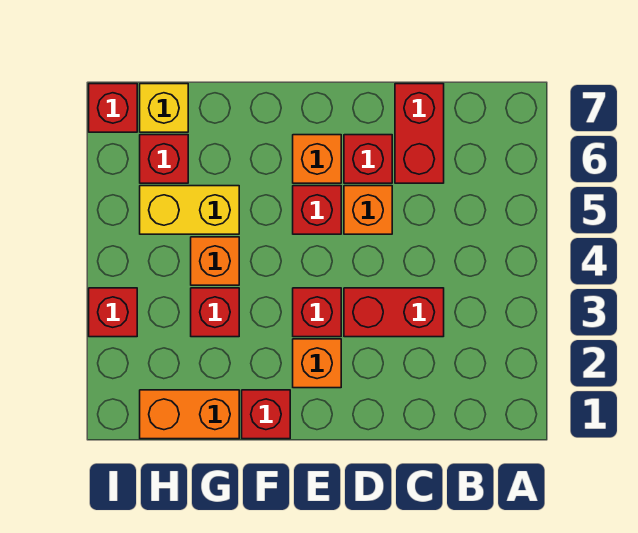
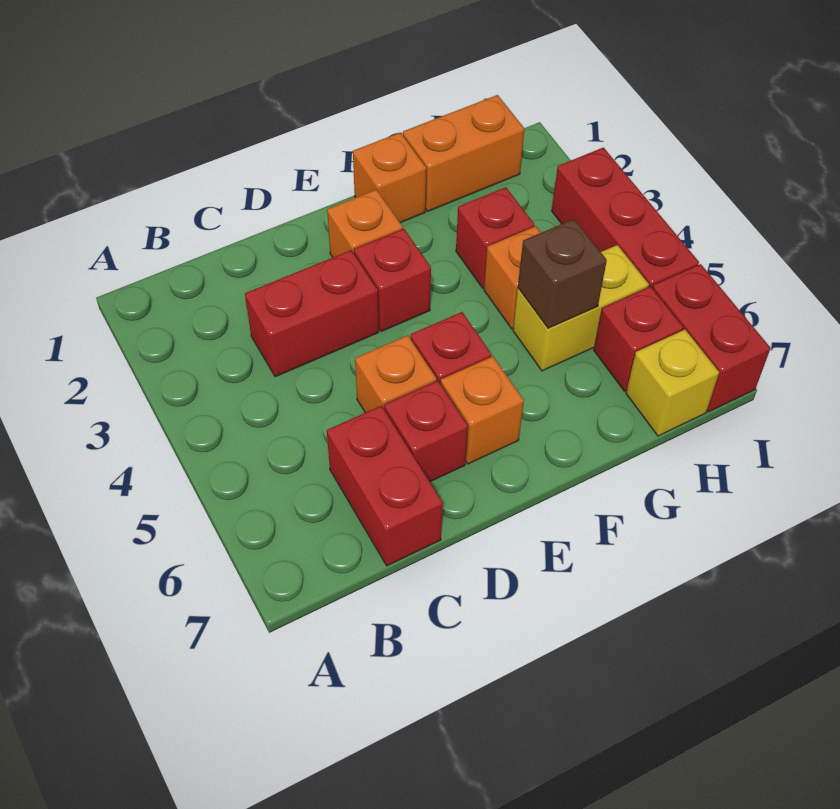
red 1x1 brick [242,390,290,439] -> orange 1x1 brick [353,132,426,223]
none -> brown 1x1 brick [518,219,607,328]
red 1x1 brick [89,288,137,337] -> red 1x3 brick [552,147,699,288]
red 1x1 brick [89,84,137,132] -> red 1x2 brick [653,264,771,412]

